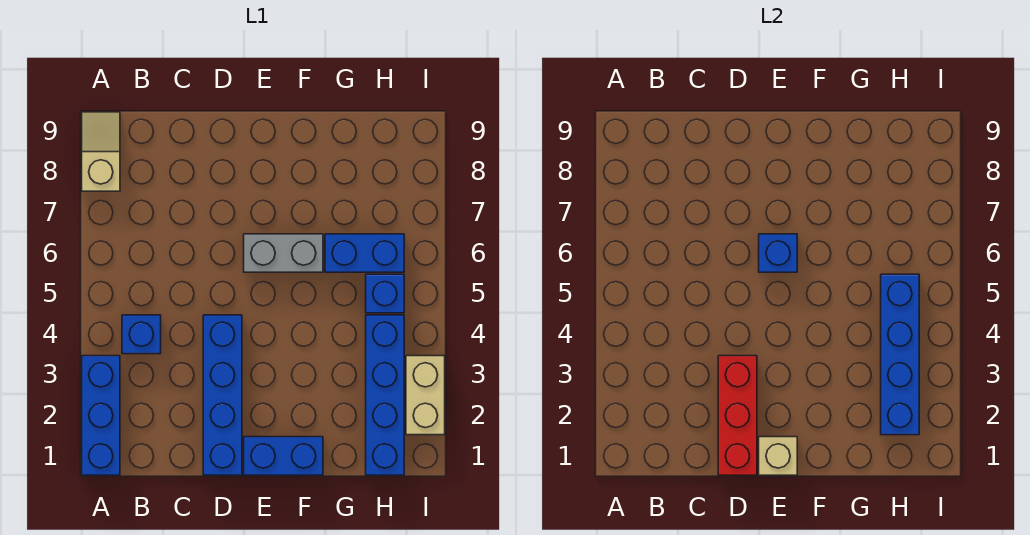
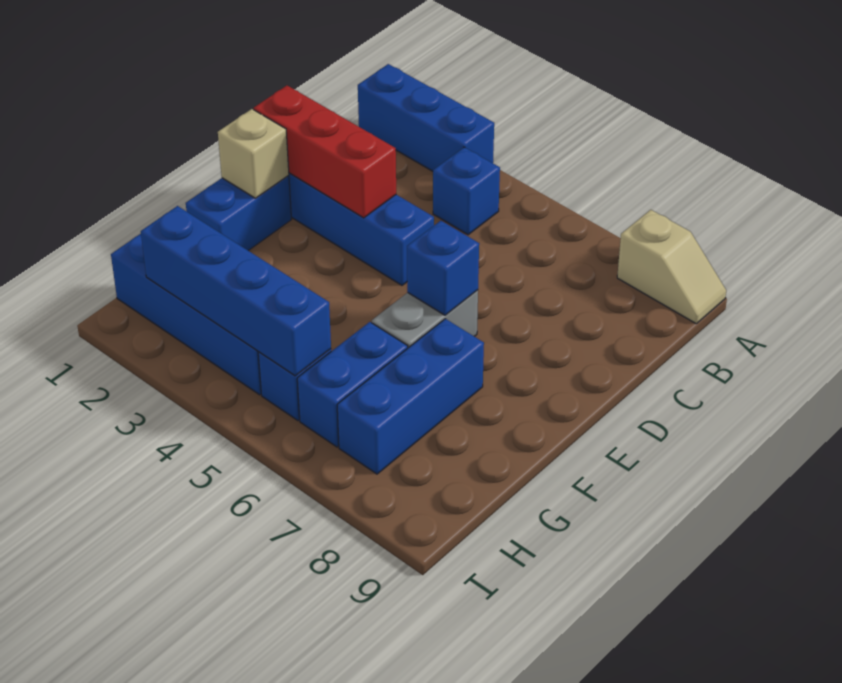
none -> blue 1x3 brick [337,319,484,474]
tan 1x2 brick [406,356,445,435] -> none

